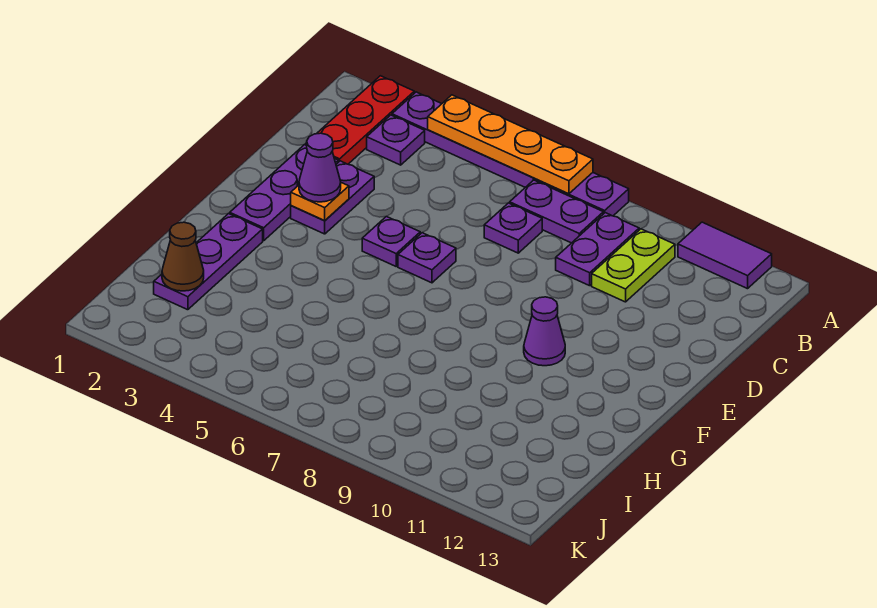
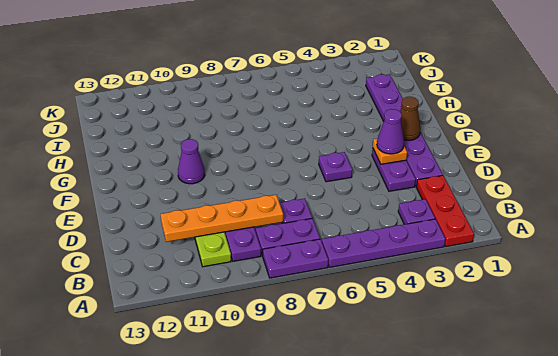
orange 1x4 plate [428,95,593,194] -> orange 1x4 plate moved to [161,195,283,242]
purple 1x2 tile [678,222,772,289] -> none
purple 1x1 plate [398,233,456,283] -> none
brown 1x1 cone [162,222,204,291] -> brown 1x1 cone moved to [400,97,421,140]

